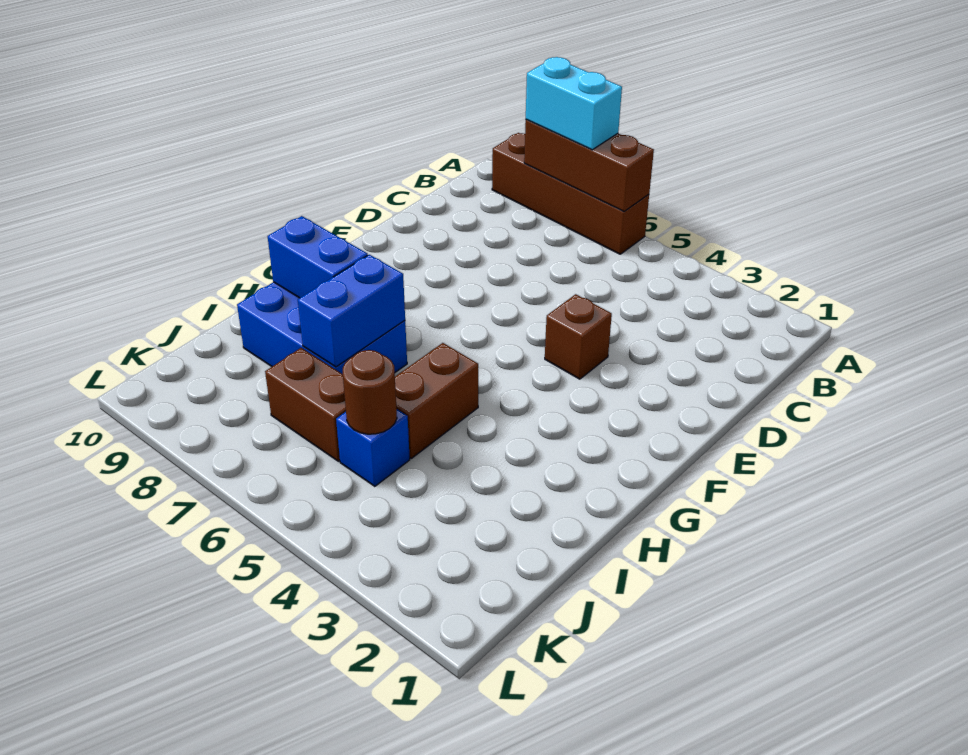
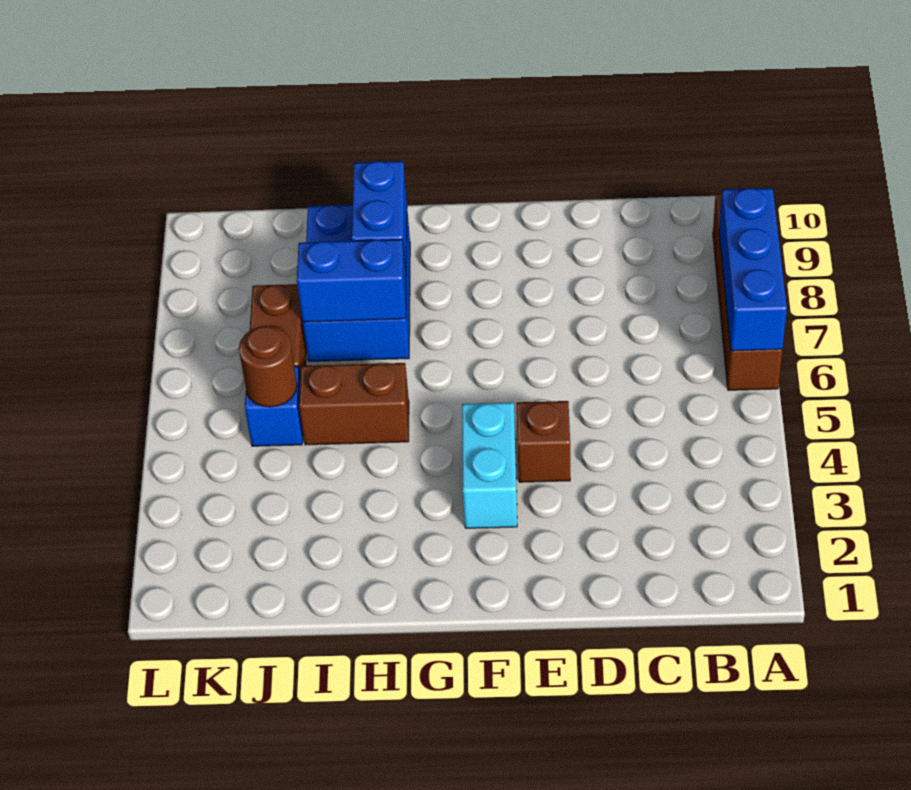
brown 1x3 brick [524,120,654,212] -> blue 1x3 brick [719,188,787,351]
cyan 1x2 brick [526,57,622,150] -> cyan 1x2 brick moved to [462,402,517,528]

